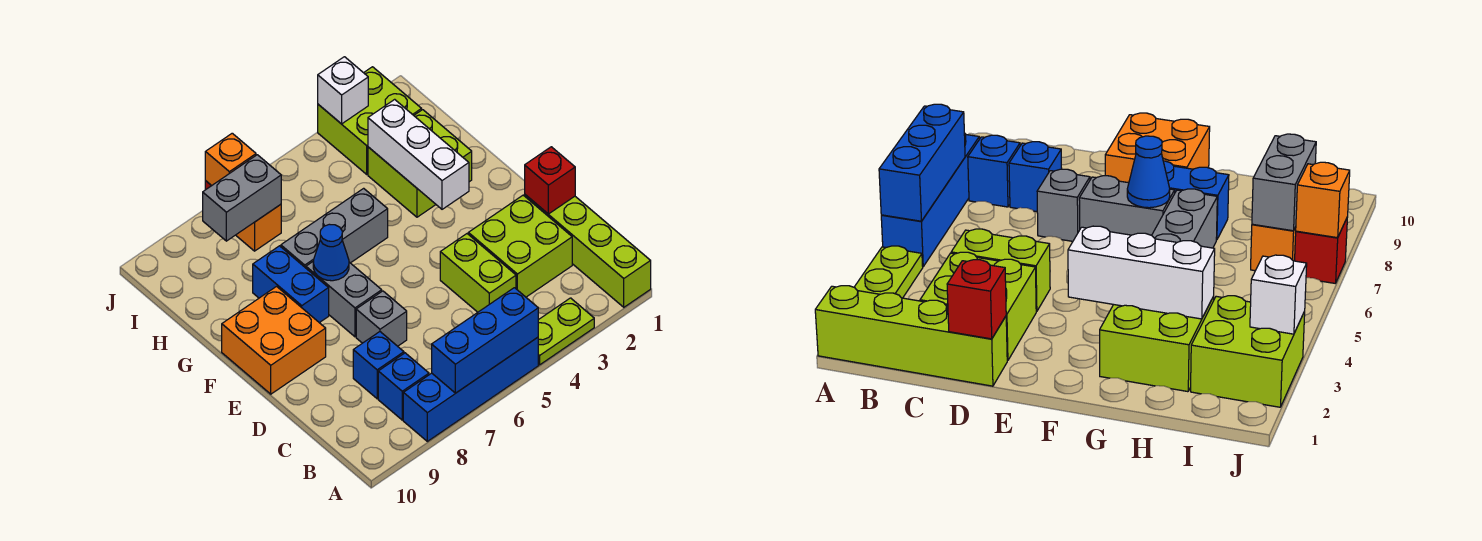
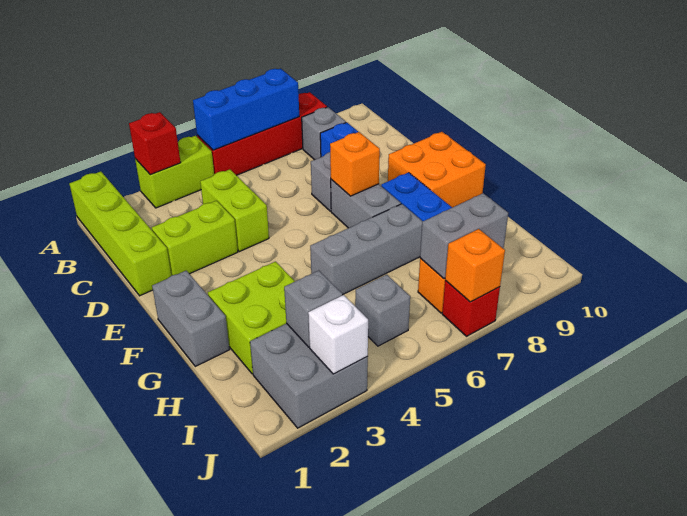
lime 1x2 plate [538,298,594,365] -> lime 1x2 brick [135,136,214,208]
blue 1x4 brick [403,337,538,441] -> red 1x4 brick [197,92,327,175]
blue 1x1 brick [378,353,429,420] -> grey 1x1 brick [302,107,346,160]
lime 2x2 brick [468,195,572,297] -> lime 1x2 brick [152,201,238,276]
red 1x1 brick [525,147,575,214] -> red 1x1 brick moved to [129,112,181,175]
none -> orange 1x1 brick [330,132,380,196]
none -> grey 1x2 brick [152,271,229,366]
white 1x3 brick [368,99,469,209] -> none
blue 1x1 cone [313,224,349,281] -> none
lime 2x2 brick [318,67,422,174] -> grey 2x2 brick [250,323,368,428]
none -> grey 1x1 brick [284,271,342,347]
none -> grey 1x1 brick [355,275,410,346]

